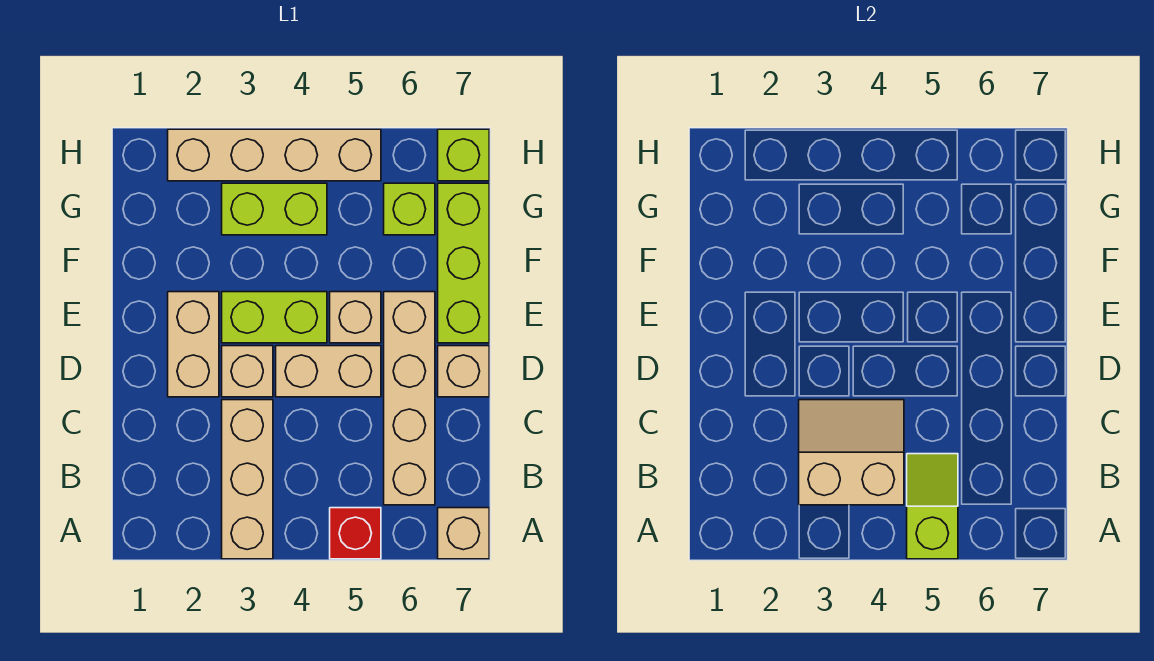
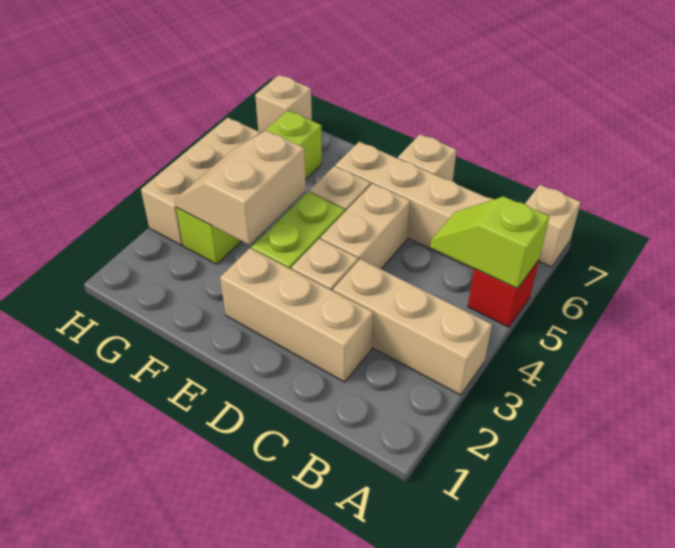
tan 2x2 slope [799,400,904,505] -> tan 2x2 slope moved to [175,131,306,245]
tan 1x2 brick [168,292,219,397] -> tan 1x3 brick [220,248,373,382]
lime 1x3 brick [438,183,489,343] -> none
tan 1x4 brick [168,129,381,181] -> tan 1x3 brick [141,118,260,245]
lime 1x1 brick [438,129,489,181] -> tan 1x1 brick [255,75,312,133]

